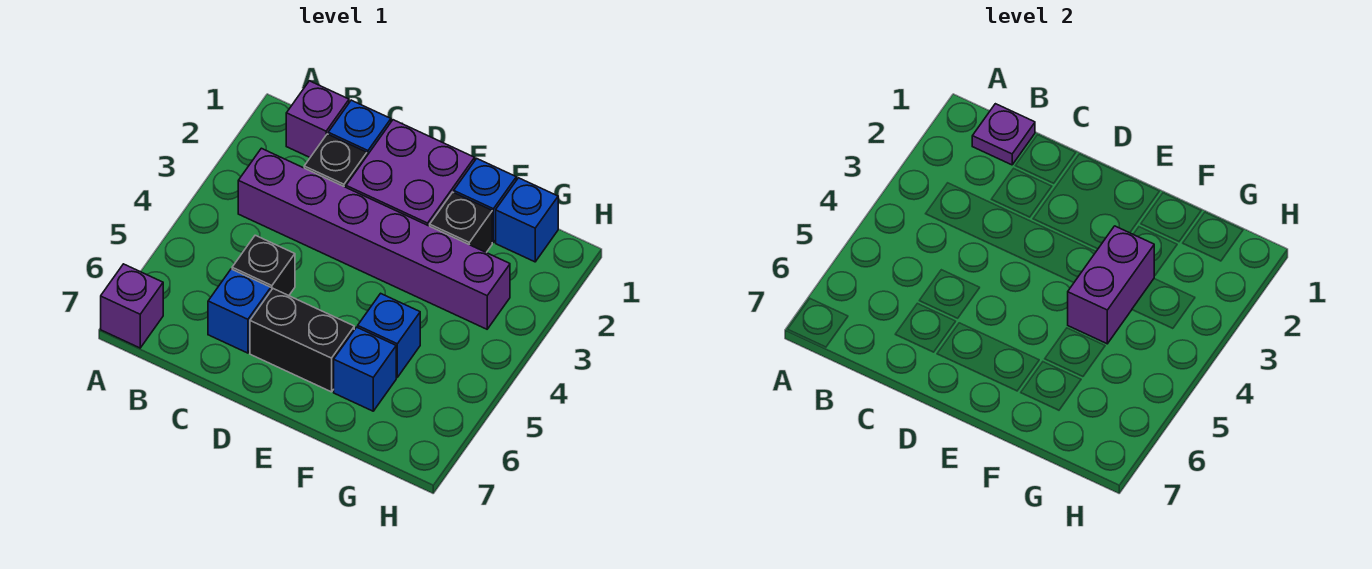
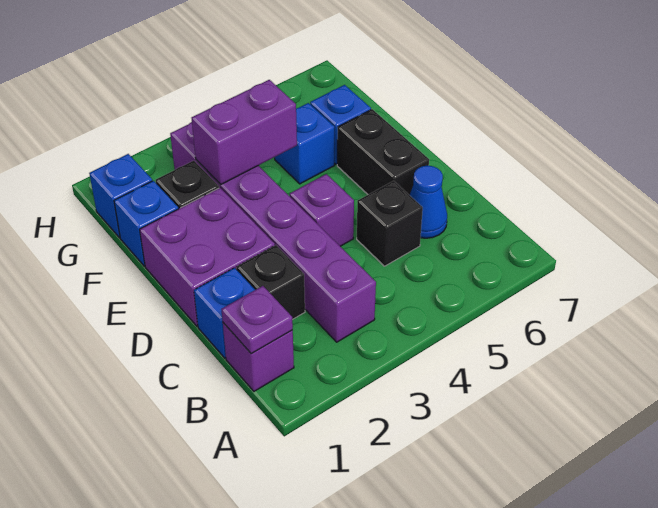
purple 1x1 brick [101,264,163,348] -> purple 1x1 brick moved to [289,174,354,246]
blue 1x1 brick [208,269,271,353] -> blue 1x1 cone [410,166,447,238]

